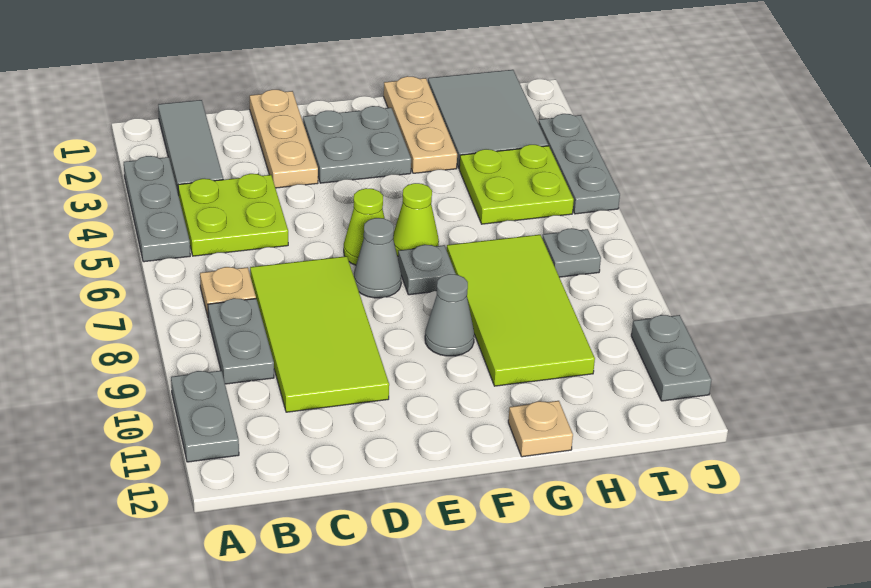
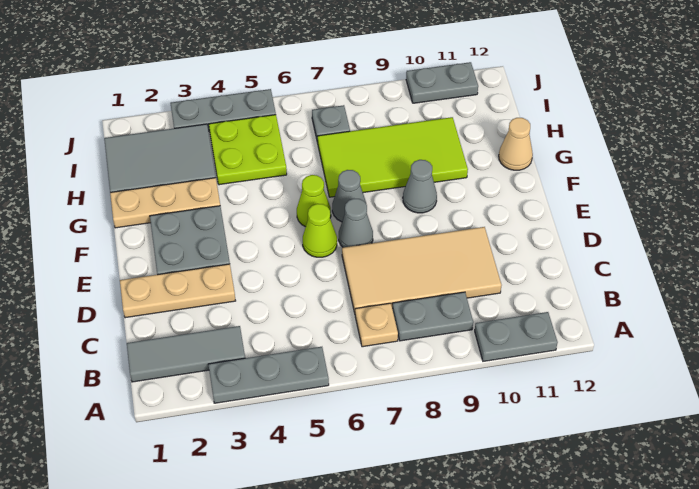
lime 2x2 plate [178,174,288,256] -> none
lime 2x4 tile [250,256,389,412] -> tan 2x4 tile [342,227,502,313]
grey 1x1 plate [398,245,456,295] -> grey 1x1 cone [332,170,366,222]
tan 1x1 plate [508,401,573,457] -> tan 1x1 cone [499,118,533,170]

